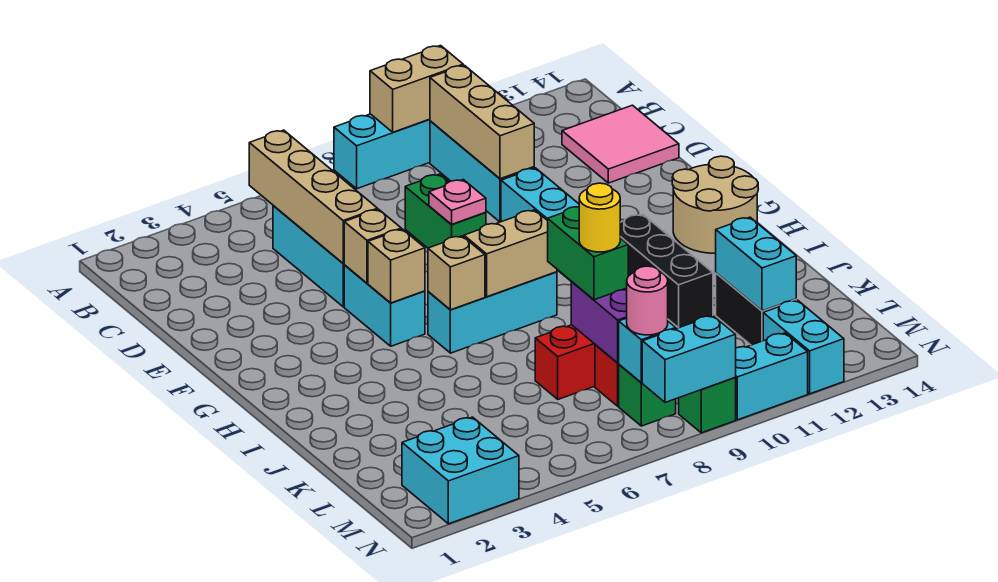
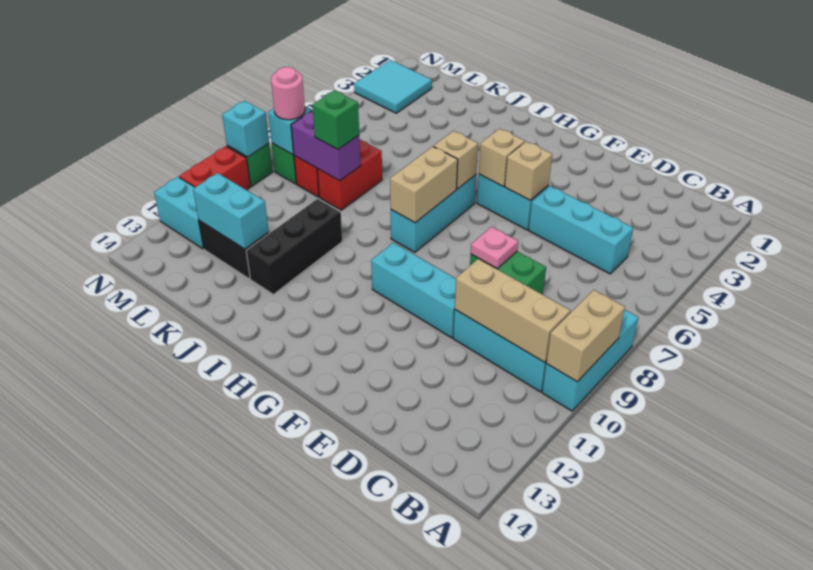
tan 1x4 brick [249,130,378,263] -> none
pink 2x2 tile [562,105,679,183] -> none
tan 2x2 round brick [672,156,758,253] -> none
black 1x3 brick [620,214,713,328] -> black 1x3 brick turned to [246,199,342,294]
green 1x2 brick [548,207,628,300] -> green 1x1 brick [312,90,359,149]
yellow 1x1 round brick [579,183,620,252] -> none
cyan 2x2 brick [402,417,519,524] -> cyan 2x2 tile [354,60,432,113]
cyan 1x2 brick [642,316,736,402] -> cyan 1x1 brick [222,101,269,157]
cyan 1x2 brick [735,333,808,420] -> red 1x2 brick [179,146,250,190]

